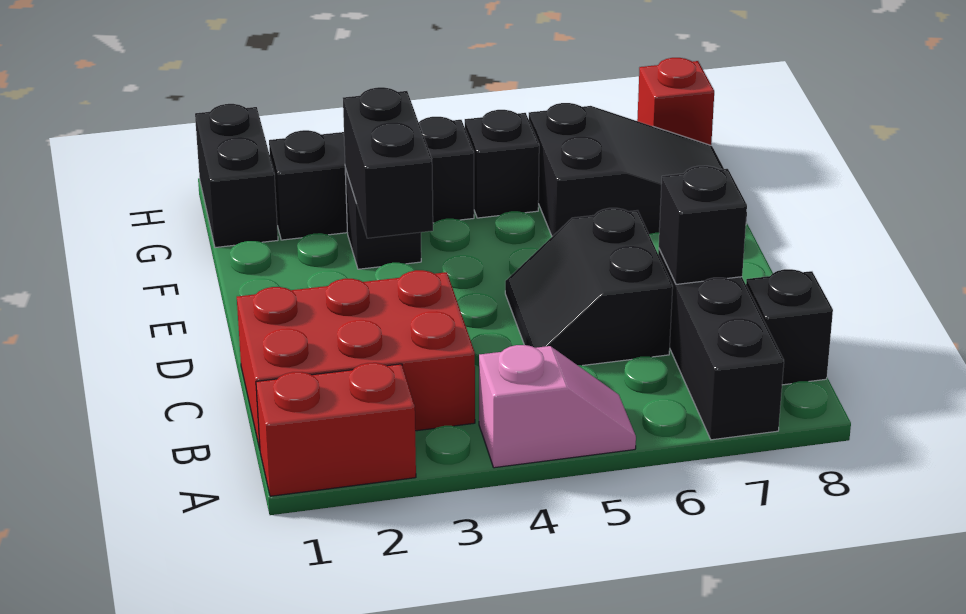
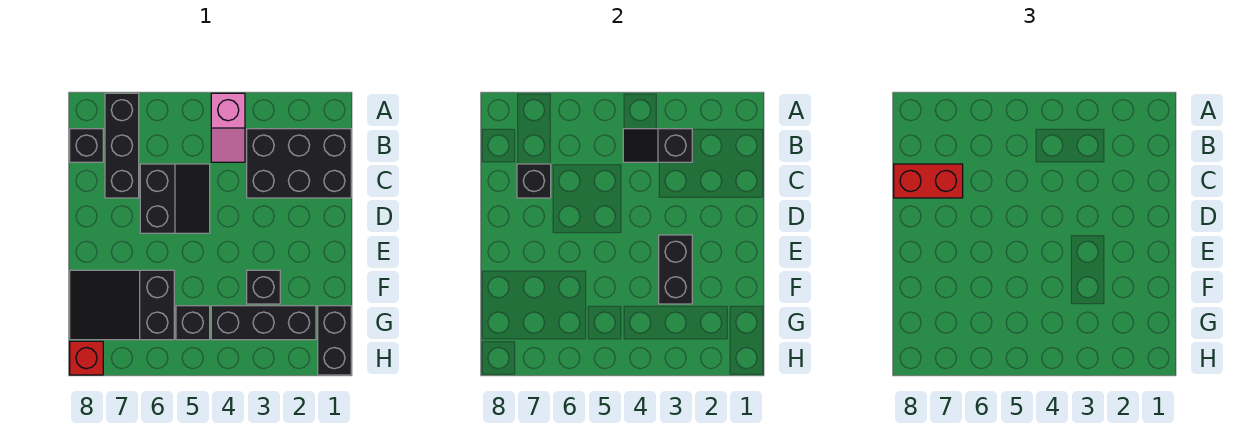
red 1x2 brick [256,363,416,496] -> red 1x2 brick moved to [894,164,963,198]
pink 1x2 slope [479,345,636,468] -> pink 1x2 slope turned to [211,93,245,162]
red 2x3 brick [237,270,475,449] -> black 2x3 brick [247,129,351,198]
none -> black 1x2 slope [623,129,692,162]

